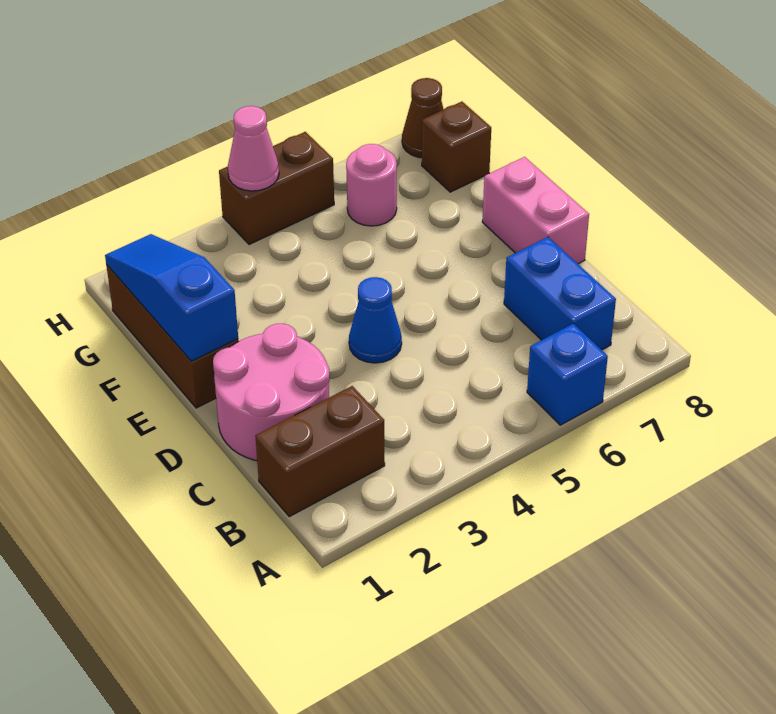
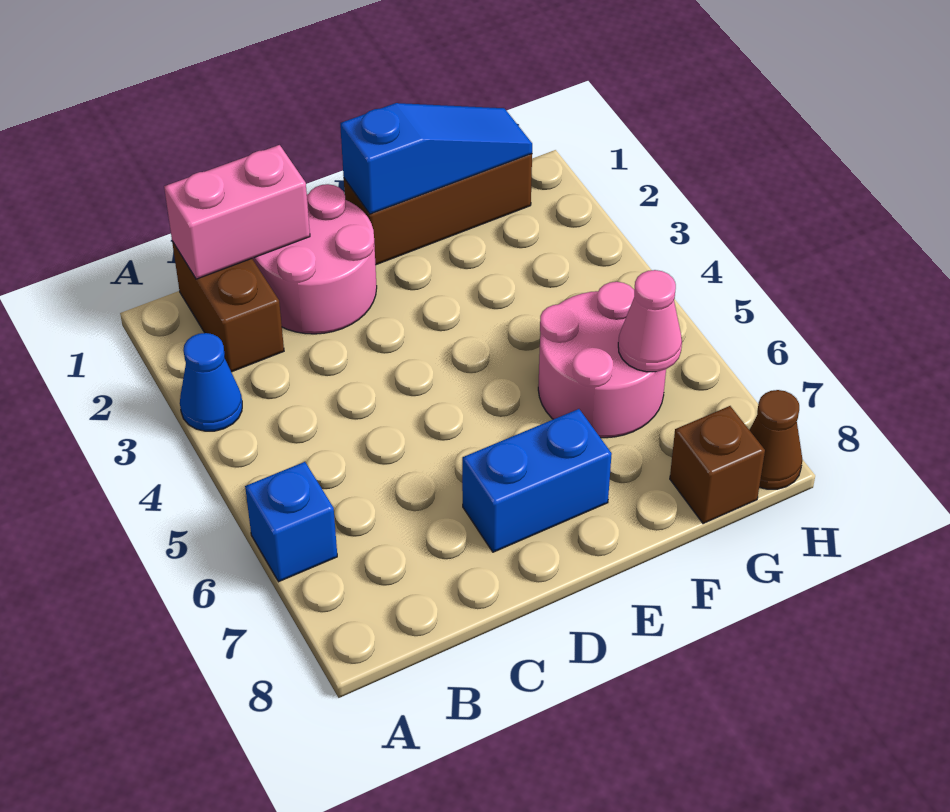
blue 1x2 brick [504,237,616,350] -> blue 1x2 brick moved to [462,409,612,552]
blue 1x1 cone [349,277,402,363] -> blue 1x1 cone moved to [180,333,242,431]
pink 1x2 brick [482,157,589,264] -> pink 1x2 brick moved to [164,145,310,279]
pink 1x1 round brick [346,144,397,226] -> pink 2x2 round brick [538,282,666,438]
brown 1x2 brick [219,132,334,245] -> none
pink 1x1 cone [228,106,279,191] -> pink 1x1 cone moved to [618,270,682,372]

